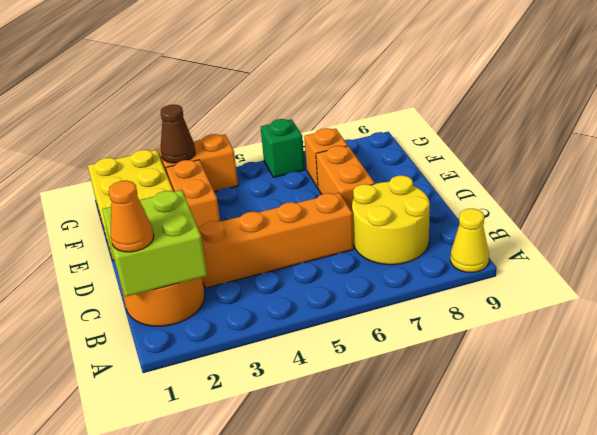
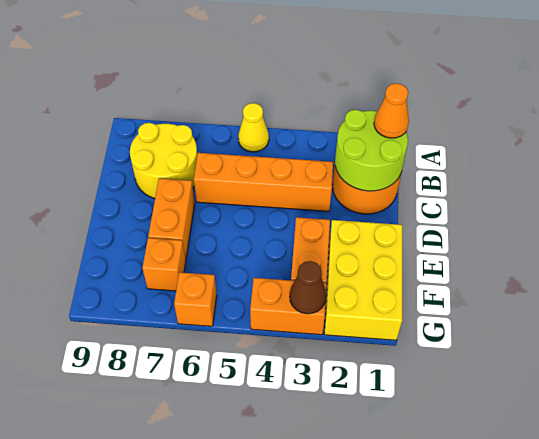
yellow 1x1 cone [450,208,489,272] -> yellow 1x1 cone moved to [238,103,269,152]
lime 2x2 brick [102,190,207,297] -> lime 2x2 round brick [335,110,408,191]
green 1x1 brick [261,119,305,177] -> orange 1x1 brick [174,272,217,326]

